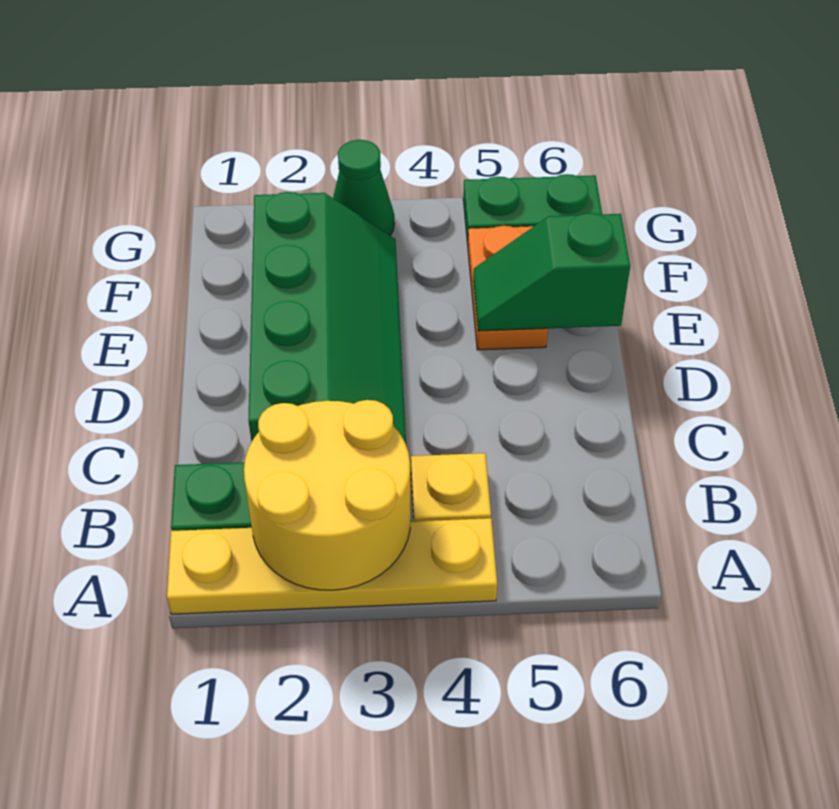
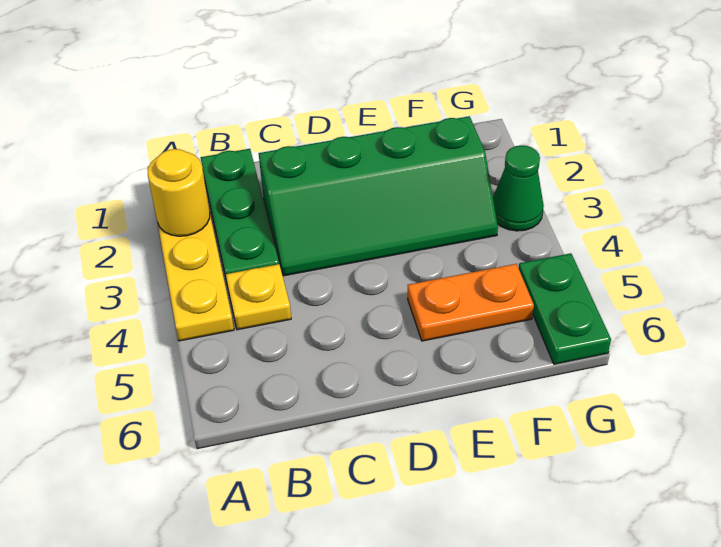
yellow 2x2 round brick [244,400,411,590] -> yellow 1x1 round brick [148,149,210,236]
green 1x2 slope [473,213,630,331] -> none

